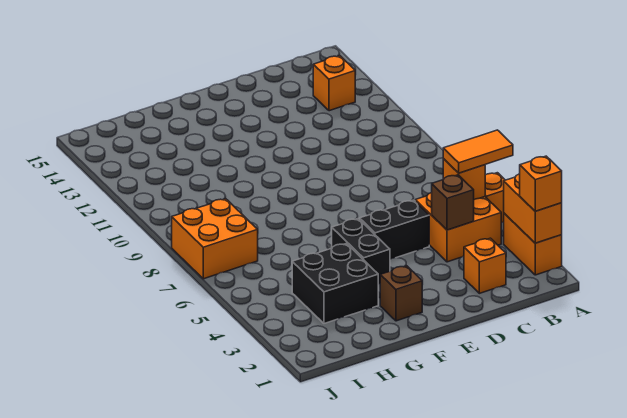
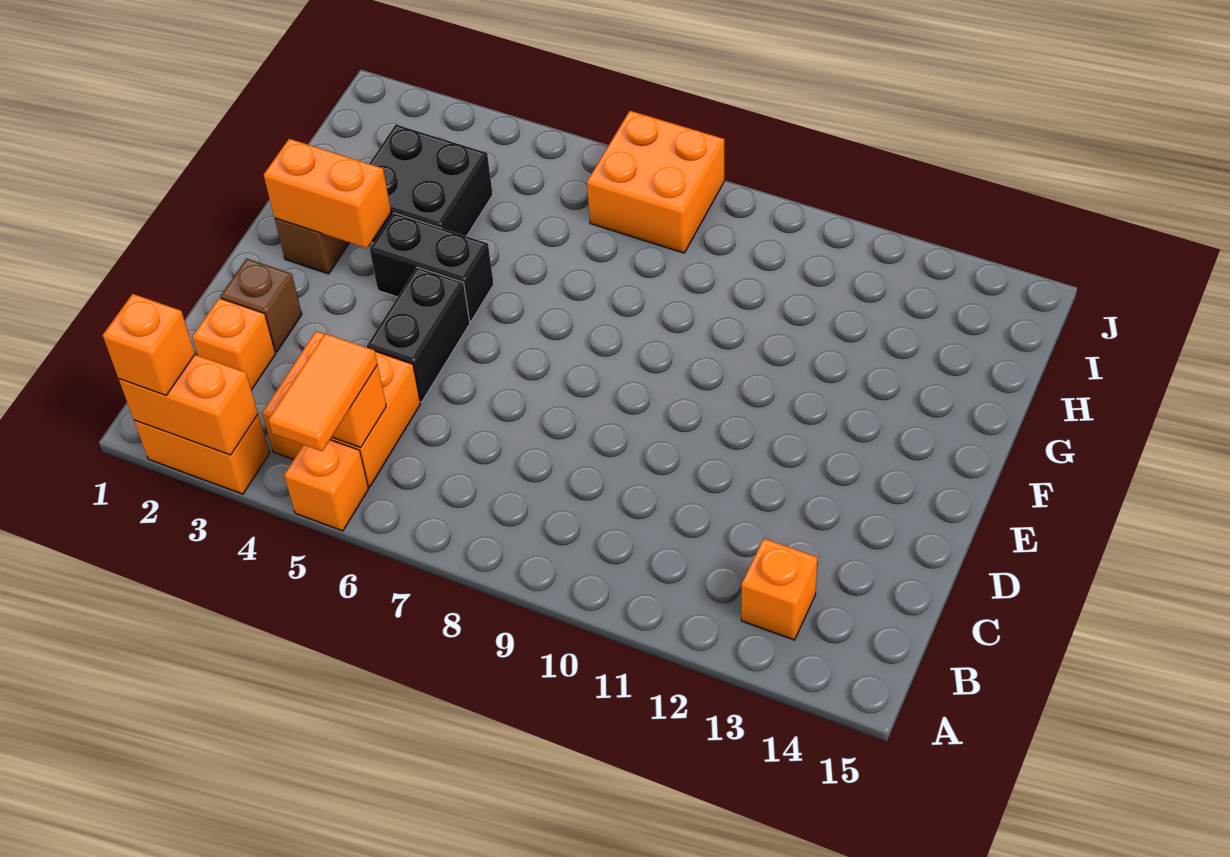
brown 1x1 brick [432,175,474,230] -> brown 1x1 brick moved to [220,259,302,352]
none -> orange 1x2 brick [264,139,391,248]

